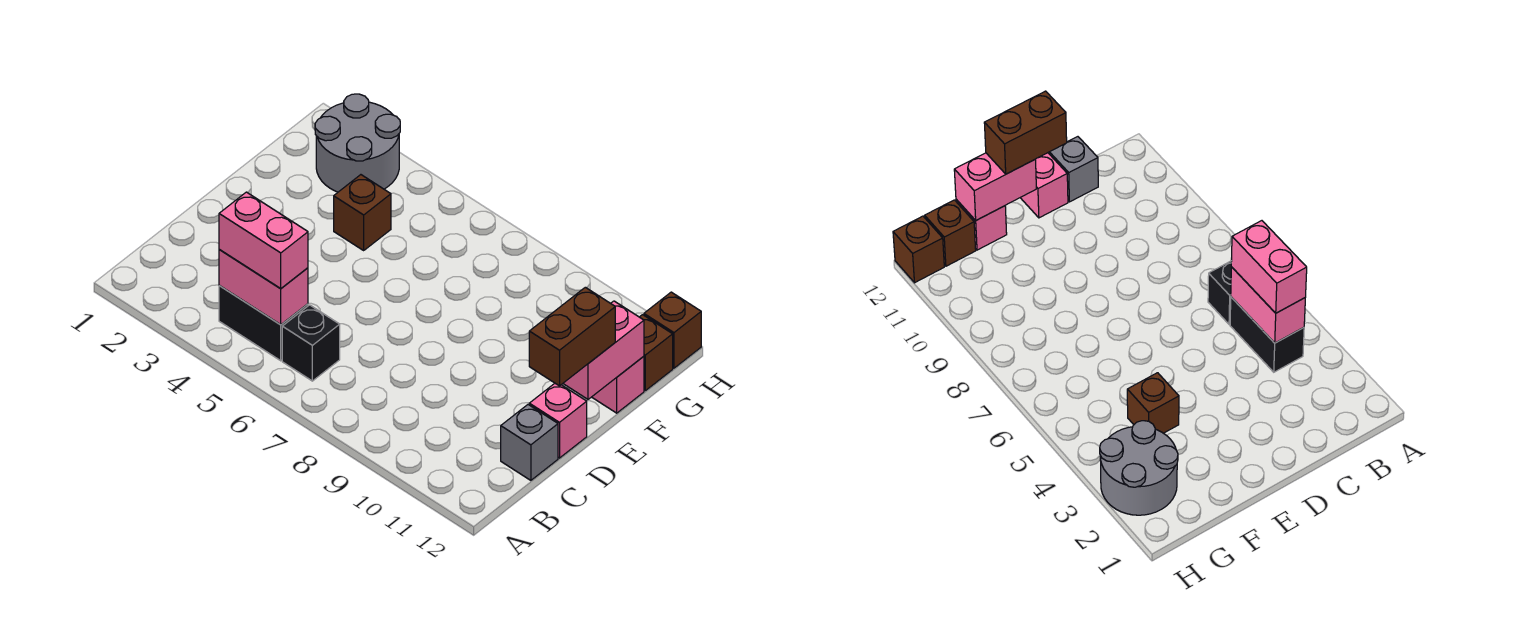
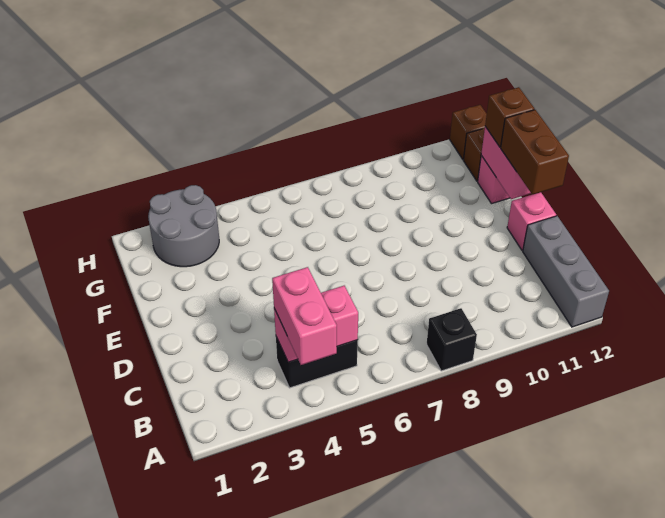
pink 1x2 brick [219,192,308,289] -> pink 1x2 brick turned to [272,267,337,365]
black 1x1 brick [282,305,340,381] -> black 1x1 brick moved to [427,308,477,371]
grey 1x1 brick [501,405,558,480] -> grey 1x3 brick [523,216,609,327]
brown 1x1 brick [334,175,391,250] -> brown 1x1 brick moved to [485,87,534,147]

